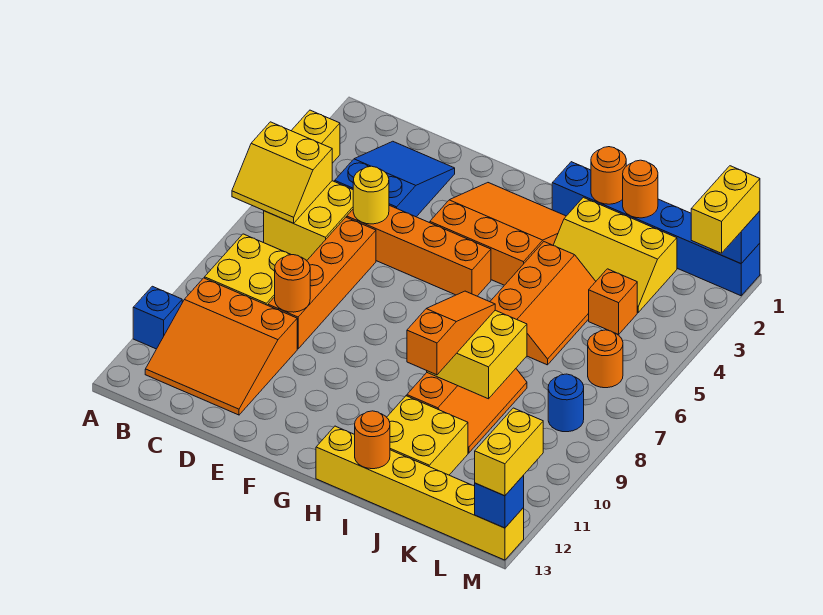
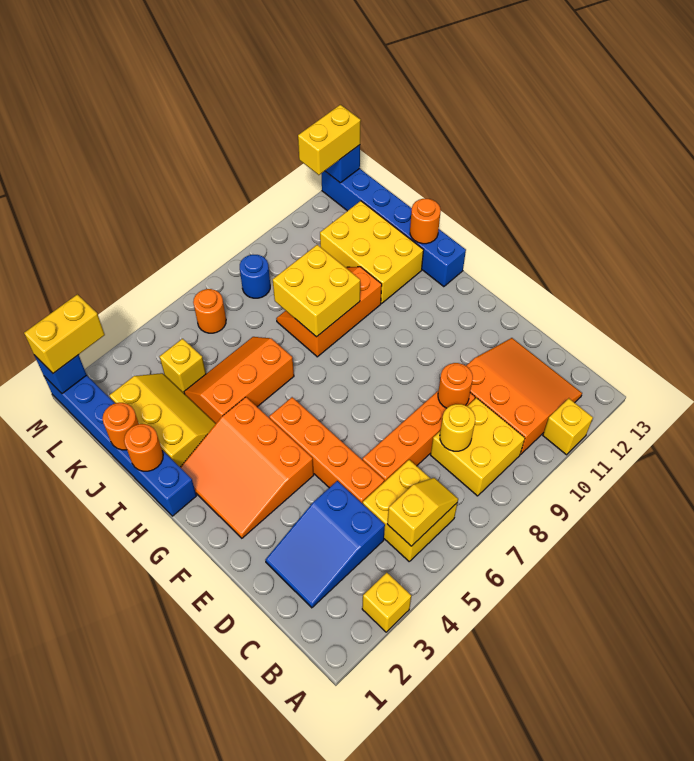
yellow 2x2 slope [232,122,332,223] -> yellow 1x2 slope [387,478,458,546]
blue 1x1 brick [133,286,182,349] -> yellow 1x1 brick [543,398,593,455]
yellow 1x1 round brick [353,166,389,224] -> yellow 1x1 round brick moved to [440,404,475,451]
yellow 1x6 brick [316,426,524,560] -> blue 1x6 brick [321,169,466,287]
orange 1x3 slope [407,291,495,375] -> none
yellow 2x2 brick [387,396,468,475] -> yellow 2x3 brick [320,201,423,303]
orange 1x1 brick [589,269,637,334] -> yellow 1x1 brick [160,339,206,393]

